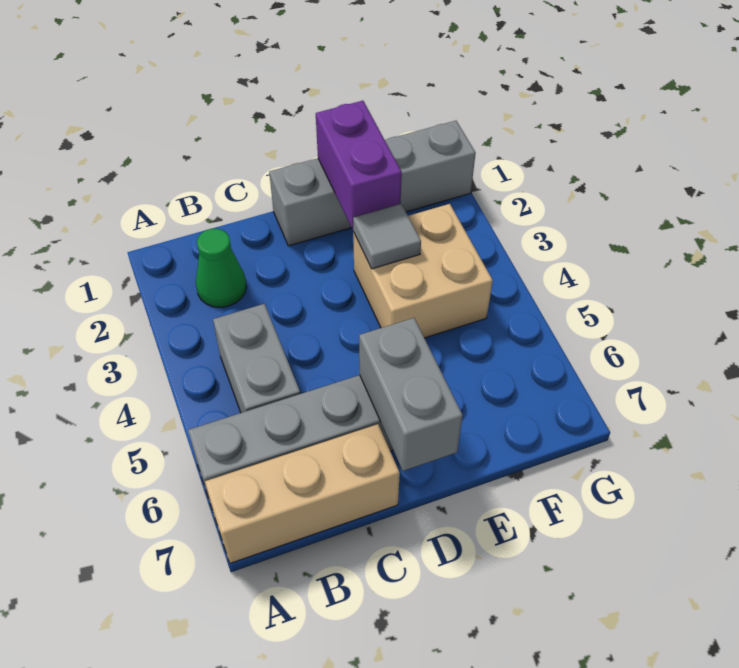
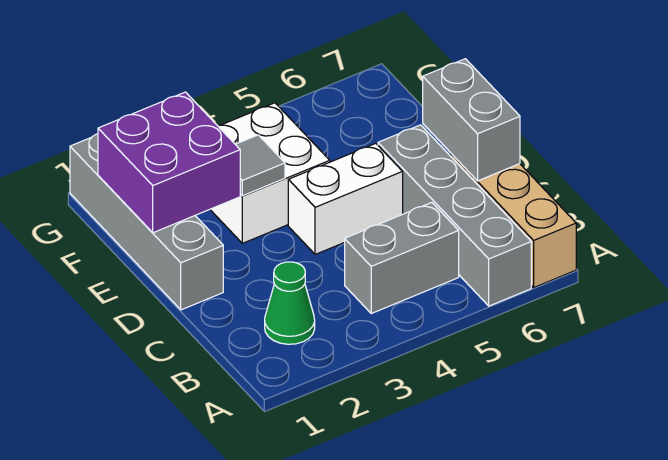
none -> white 1x2 brick [288,143,403,254]
grey 1x2 brick [359,318,463,471] -> grey 1x2 brick turned to [423,59,520,181]
purple 1x2 brick [316,101,402,229] -> purple 2x2 brick [98,92,240,233]
tan 2x2 brick [353,204,493,338] -> white 2x2 brick [210,103,330,243]

